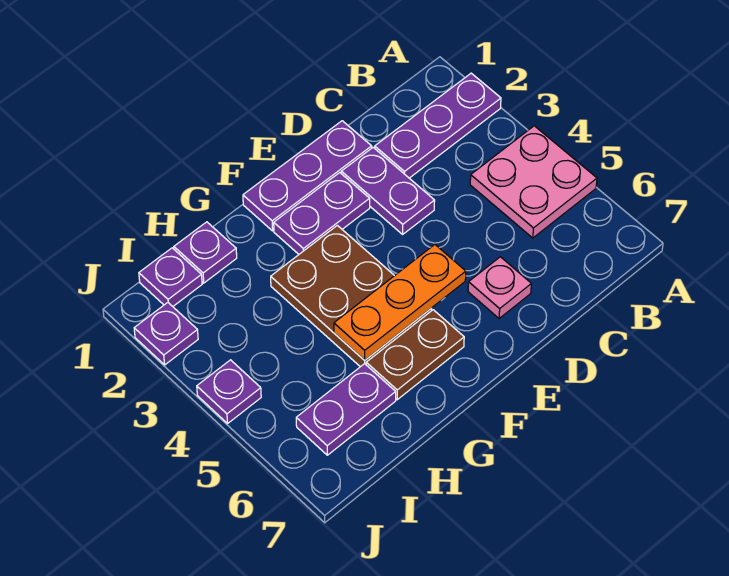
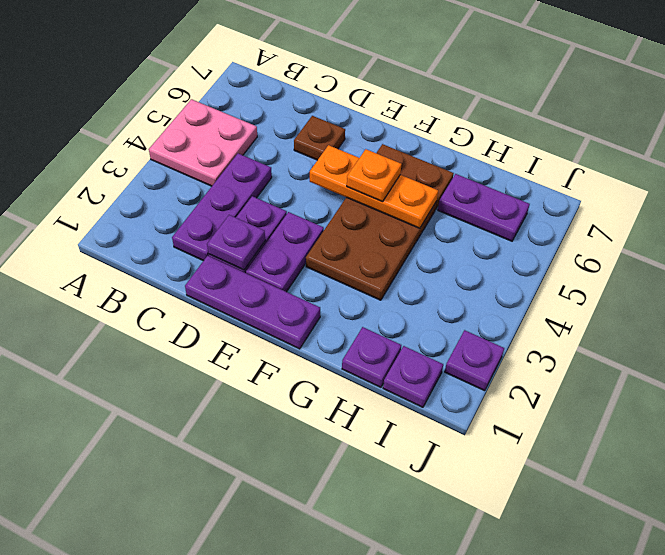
purple 1x3 plate [375,73,501,178] -> purple 1x3 plate turned to [172,153,272,261]
pink 1x1 plate [468,257,531,318] -> brown 1x1 plate [294,116,345,160]
purple 1x2 plate [274,173,370,254] -> purple 1x2 plate turned to [246,212,324,292]
none -> orange 1x1 plate [347,149,402,202]
purple 1x1 plate [197,360,261,423] -> purple 1x1 plate moved to [207,215,265,270]

